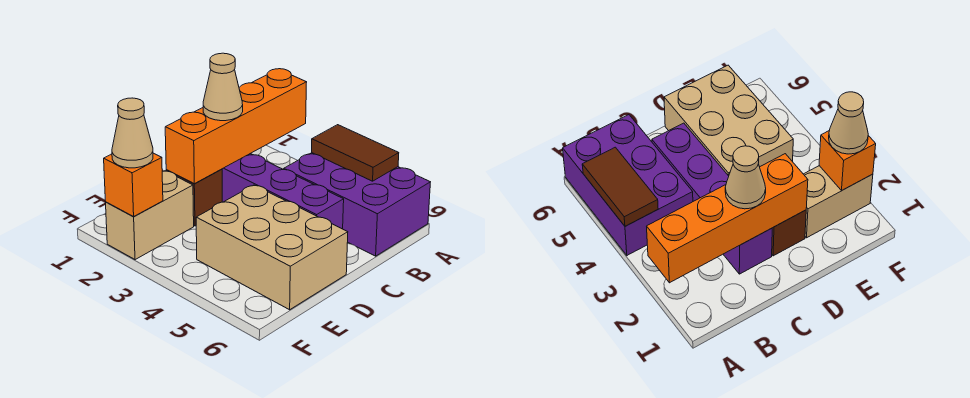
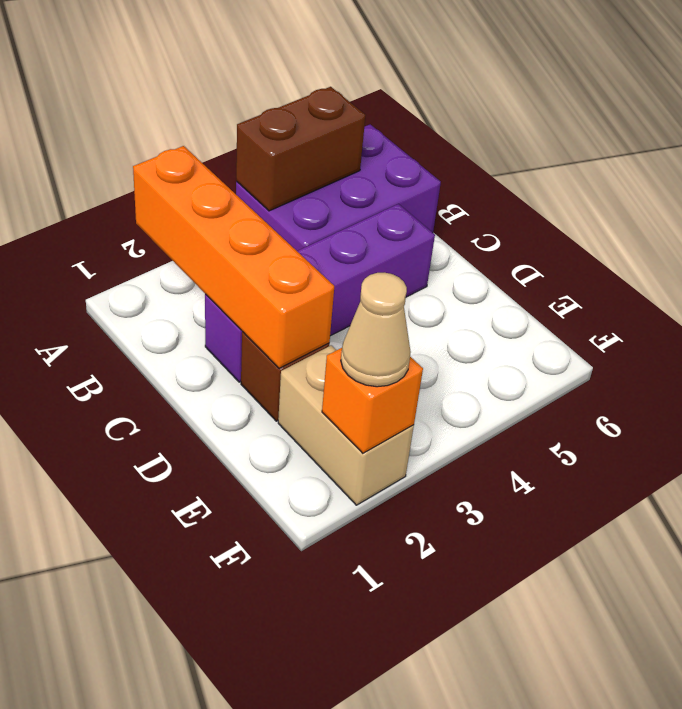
brown 1x2 tile [312,125,399,181] -> brown 1x2 brick [236,87,366,211]
tan 1x1 cone [203,53,243,121] -> none
tan 2x3 brick [196,185,348,310] -> none

